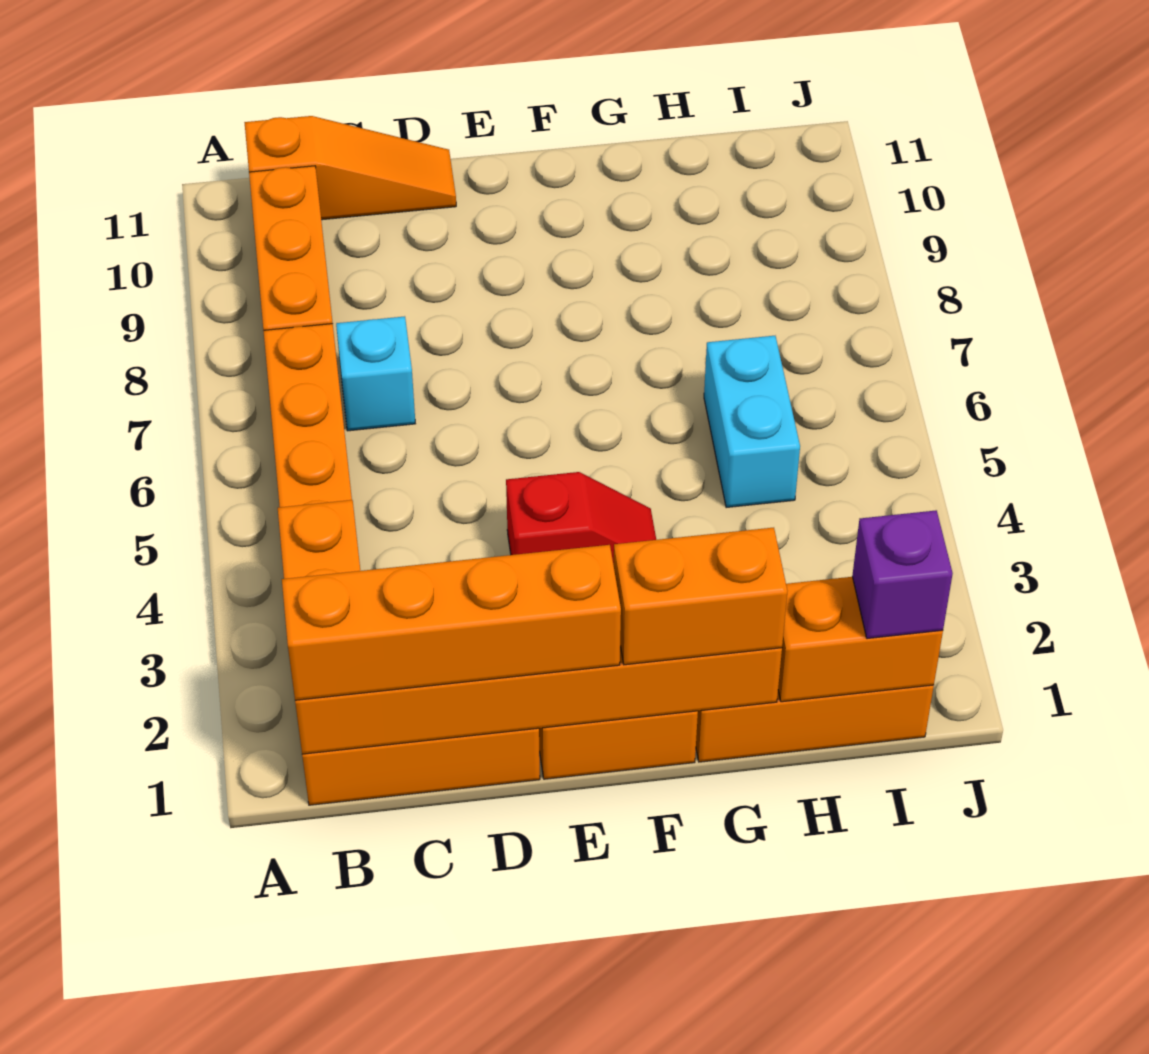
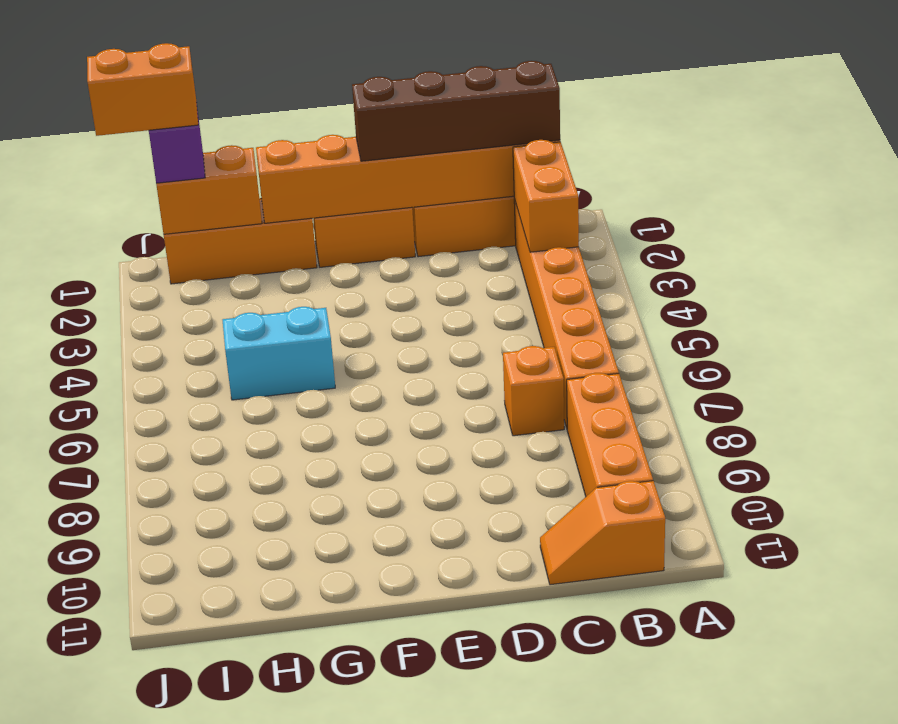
orange 1x4 brick [282,545,621,700] -> brown 1x4 brick [352,61,560,161]
orange 1x3 slope [244,116,456,220] -> orange 1x2 slope [540,481,665,585]
cyan 1x1 brick [336,316,415,431] -> orange 1x1 brick [503,346,564,436]
red 1x2 slope [506,472,656,565] -> none
orange 1x2 brick [614,528,787,665] -> orange 1x2 brick moved to [87,43,198,136]
cyan 1x2 brick [704,336,800,508] -> cyan 1x2 brick turned to [223,307,335,400]

